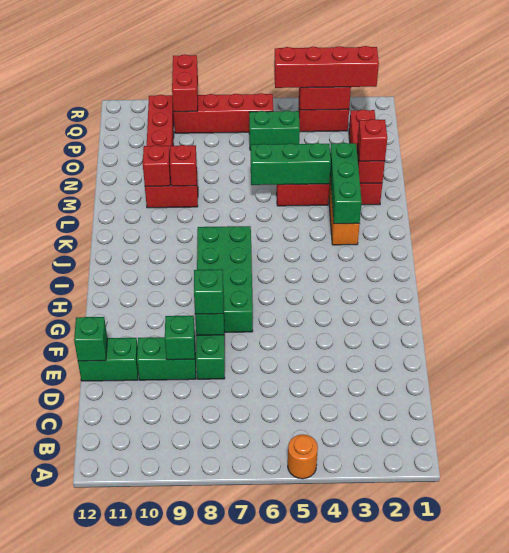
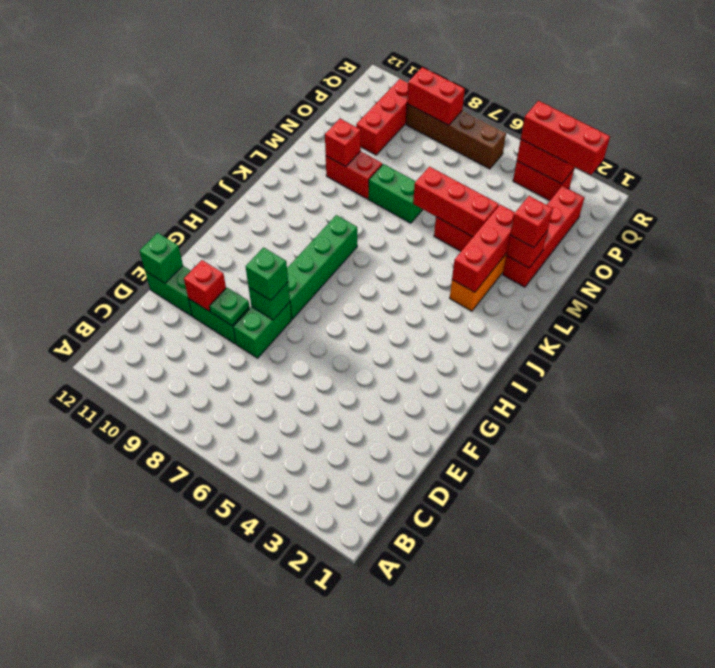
orange 1x1 round brick [288,434,318,479] -> none
green 1x1 brick [165,316,195,360] -> green 1x1 plate [209,288,249,326]
green 2x4 brick [197,226,253,332] -> green 1x4 brick [287,215,357,319]
green 1x3 brick [330,143,362,224] -> red 1x3 brick [452,205,515,292]
green 1x3 brick [251,143,331,185] -> red 1x3 brick [413,167,499,237]
red 1x1 brick [170,145,197,186] -> red 1x1 brick moved to [184,260,226,311]
green 1x2 brick [249,111,300,150] -> green 1x2 brick moved to [368,164,423,223]
red 1x4 brick [274,46,379,88] -> red 1x3 brick [521,101,610,175]
red 1x4 brick [173,93,273,133] -> brown 1x4 brick [406,104,506,169]
red 1x2 brick [172,54,198,112] -> red 1x2 brick turned to [407,67,465,125]

